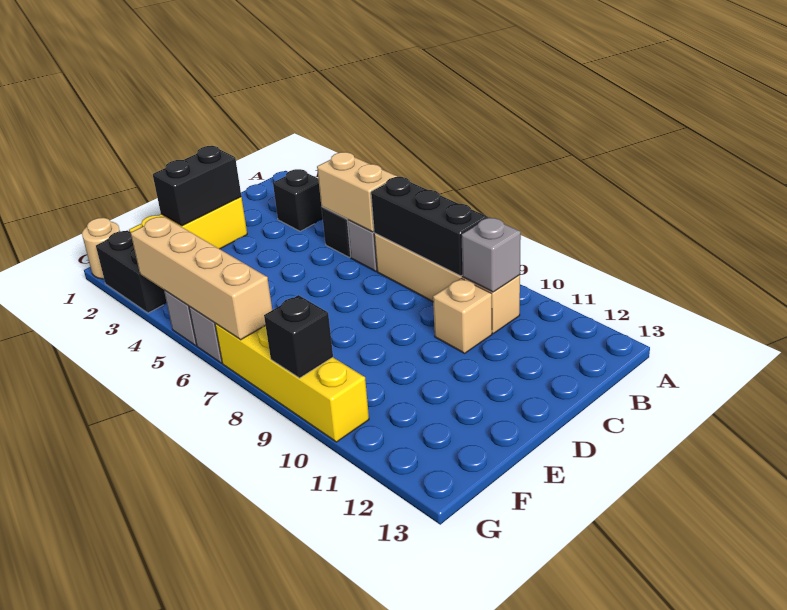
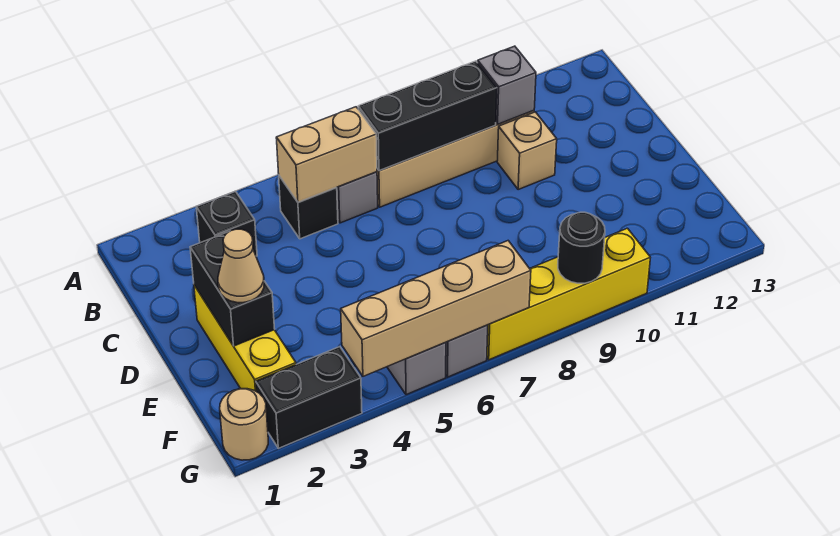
none -> tan 1x1 cone [218,229,264,303]
black 1x1 brick [264,295,333,378] -> black 1x1 round brick [558,212,605,283]

